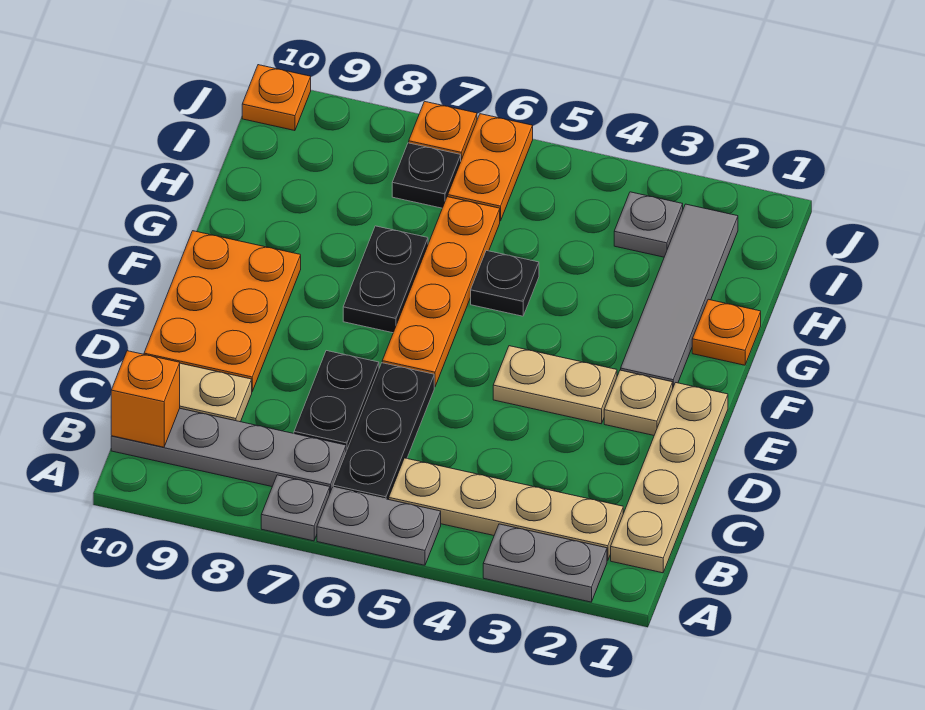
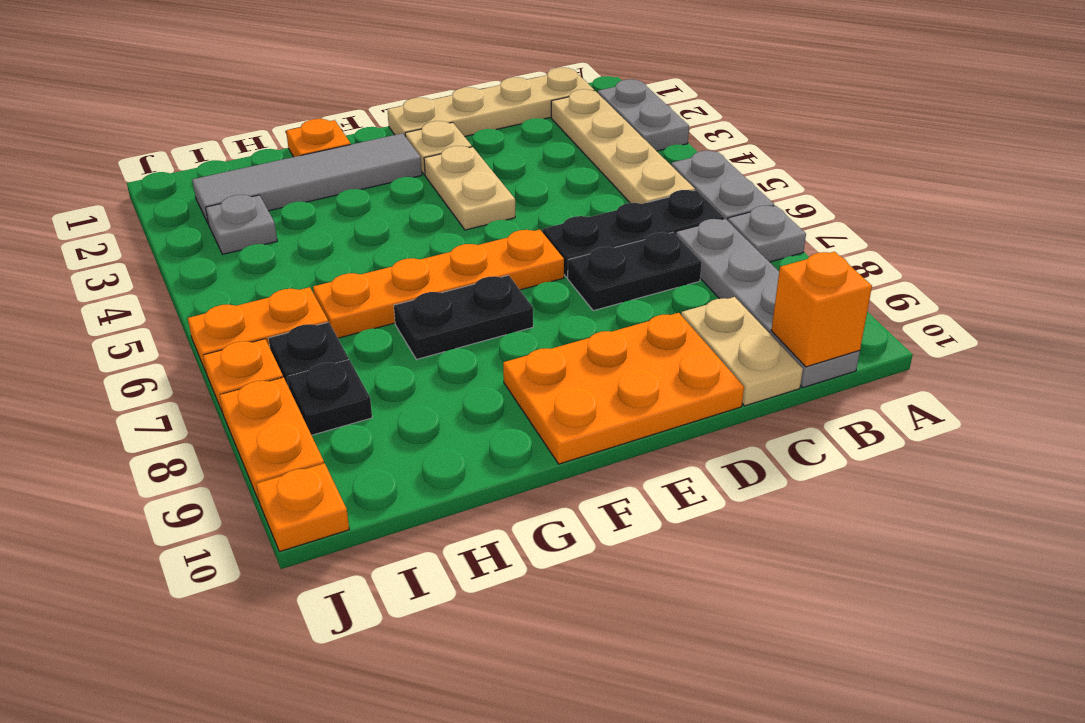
black 1x1 plate [471,250,539,316] -> black 1x1 plate moved to [287,360,372,435]
none -> orange 1x2 plate [219,377,324,501]

